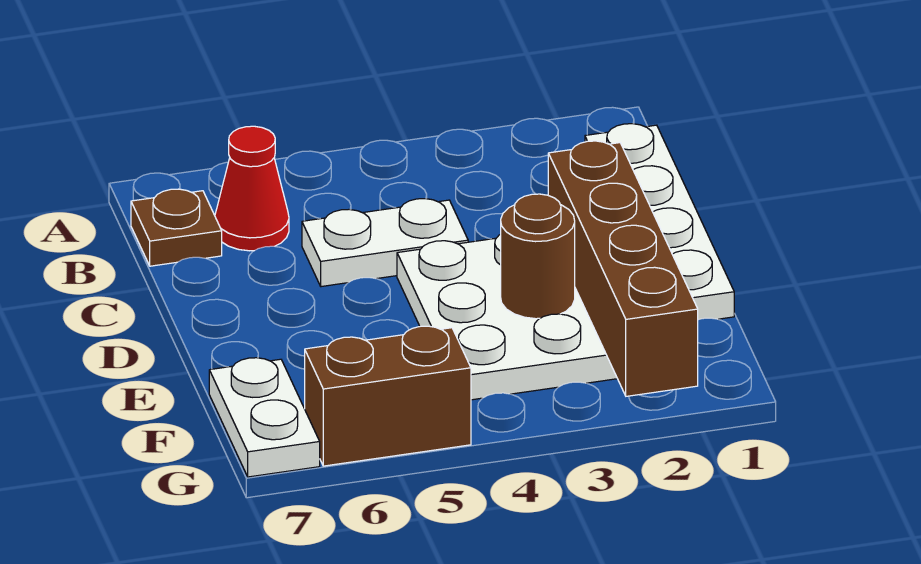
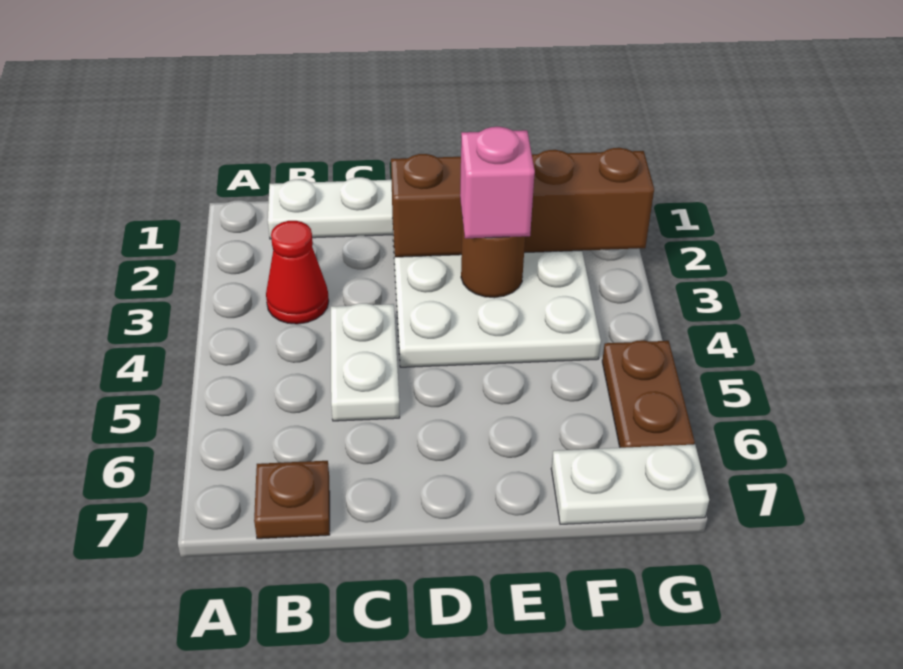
red 1x1 cone [215,126,289,251] -> red 1x1 cone moved to [266,221,329,324]
none -> pink 1x1 brick [460,127,535,238]
brown 1x2 brick [305,326,471,466] -> brown 1x2 plate [602,340,695,448]

